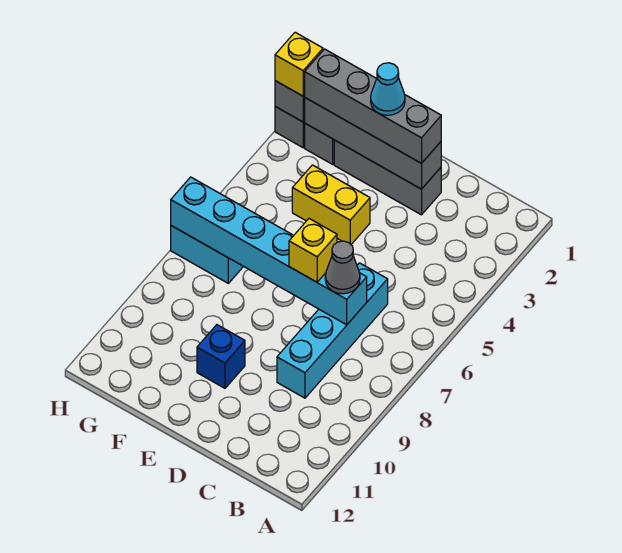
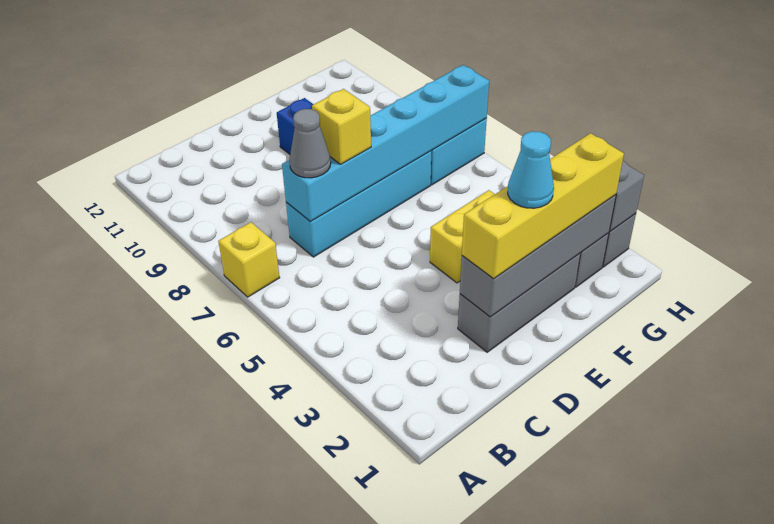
cyan 1x4 brick [277,263,388,398] -> cyan 1x4 brick turned to [286,151,431,257]
grey 1x4 brick [305,49,441,163] -> yellow 1x4 brick [462,133,624,279]
yellow 1x1 brick [275,32,323,96] -> yellow 1x1 brick moved to [218,222,280,297]

